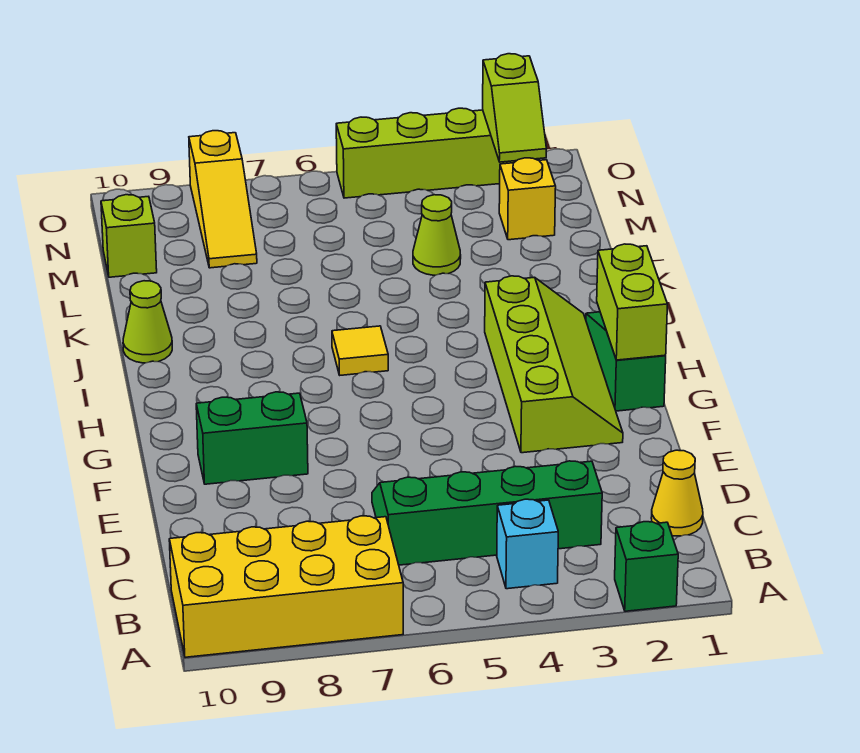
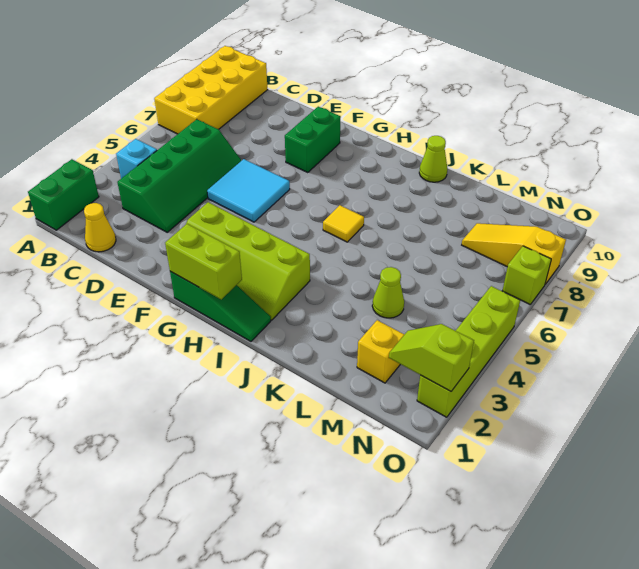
green 1x1 brick [615,522,678,611] -> green 1x2 brick [28,159,99,230]
none -> cyan 2x2 tile [207,159,290,222]
lime 1x1 brick [101,195,157,277] -> lime 1x1 brick moved to [502,246,551,304]

